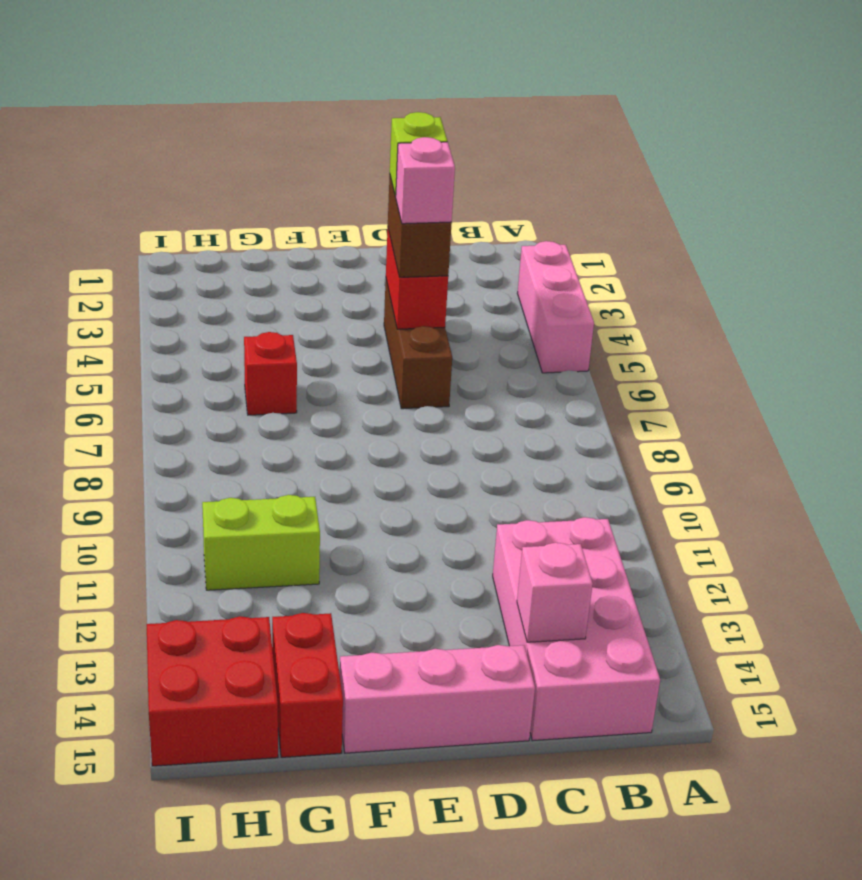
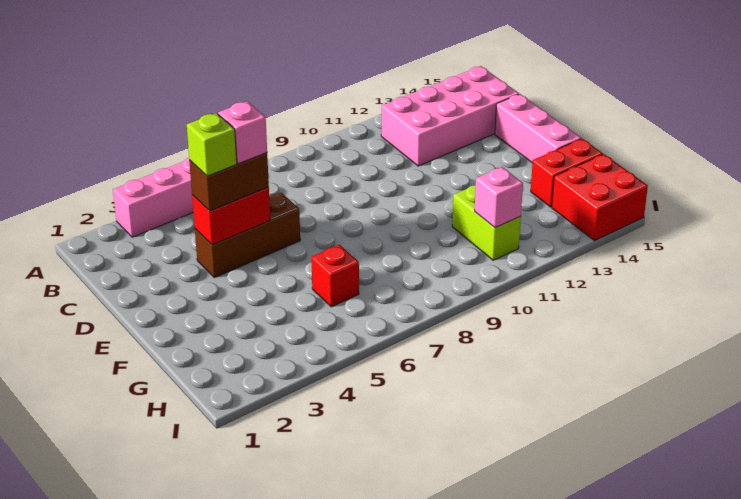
pink 1x1 brick [517,543,593,642] -> pink 1x1 brick moved to [474,167,523,228]

